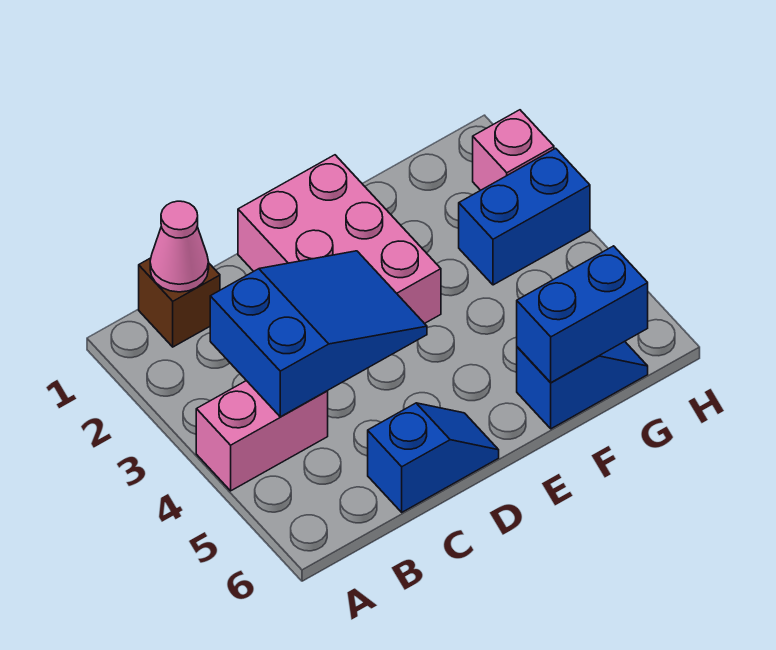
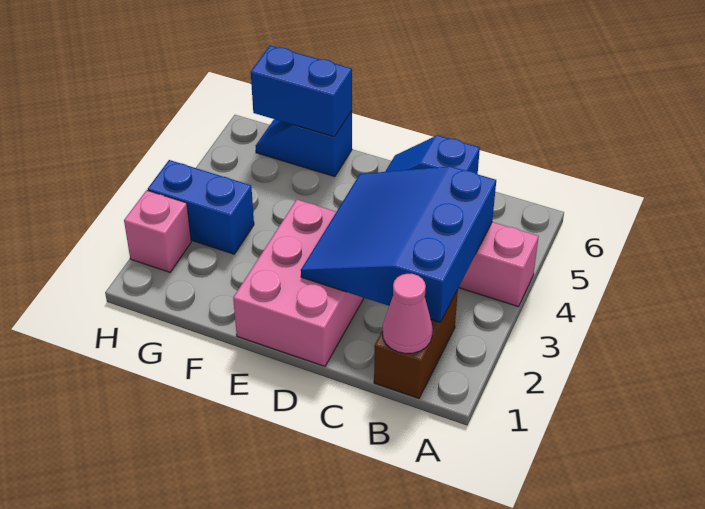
brown 1x1 brick [139,258,220,347] -> brown 1x2 brick [374,290,458,398]
blue 2x3 slope [210,251,427,417] -> blue 3x3 slope [301,166,496,322]

